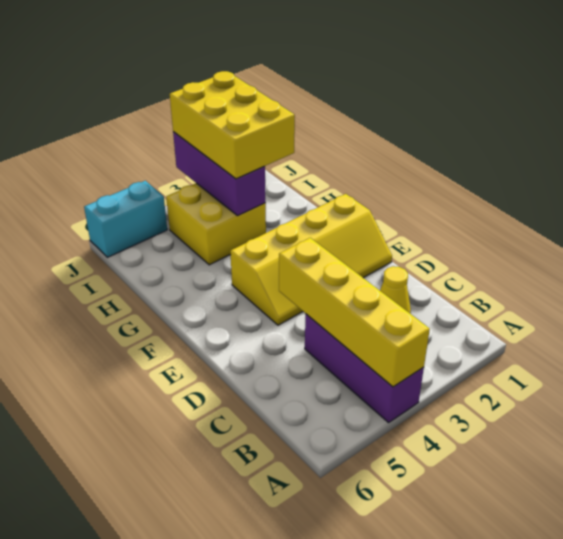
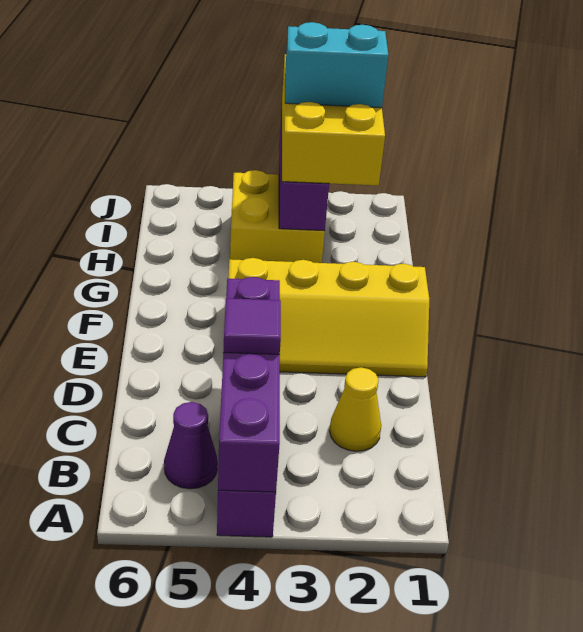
yellow 1x4 brick [279,238,430,387] -> purple 1x4 brick [218,277,280,492]
none -> purple 1x1 cone [164,402,218,489]
none -> purple 1x1 tile [223,298,281,355]
cyan 1x2 brick [84,181,167,257] -> cyan 1x2 brick moved to [285,22,388,108]

